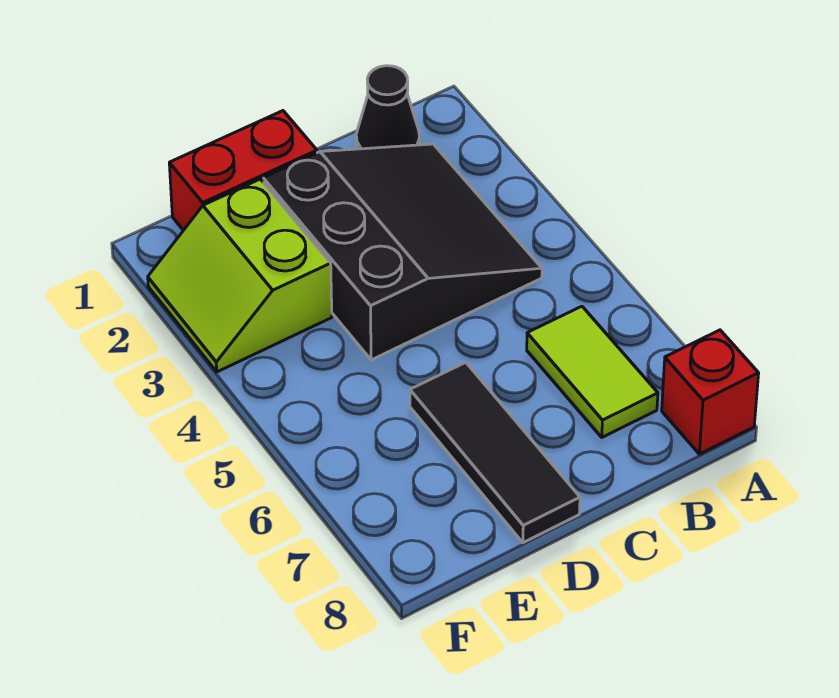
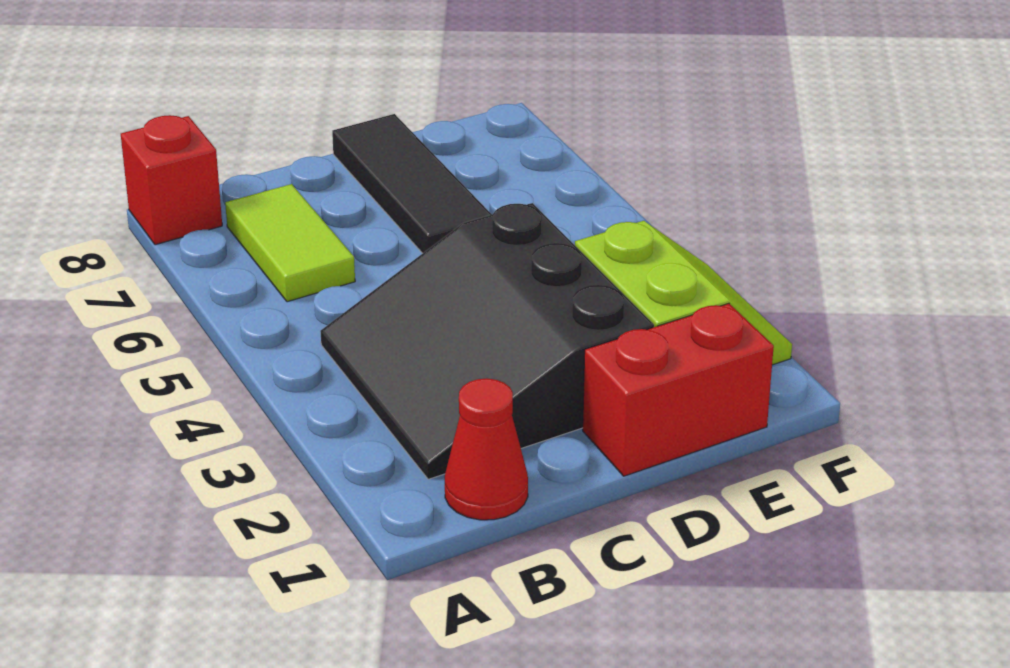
black 1x1 cone [356,66,420,149] -> red 1x1 cone [445,378,528,520]

